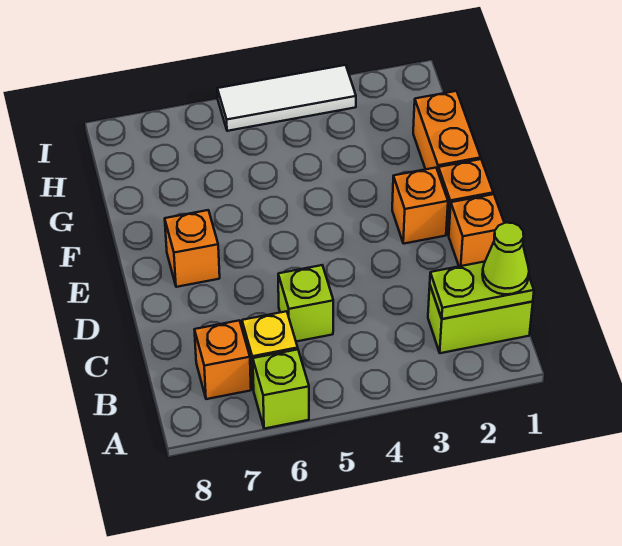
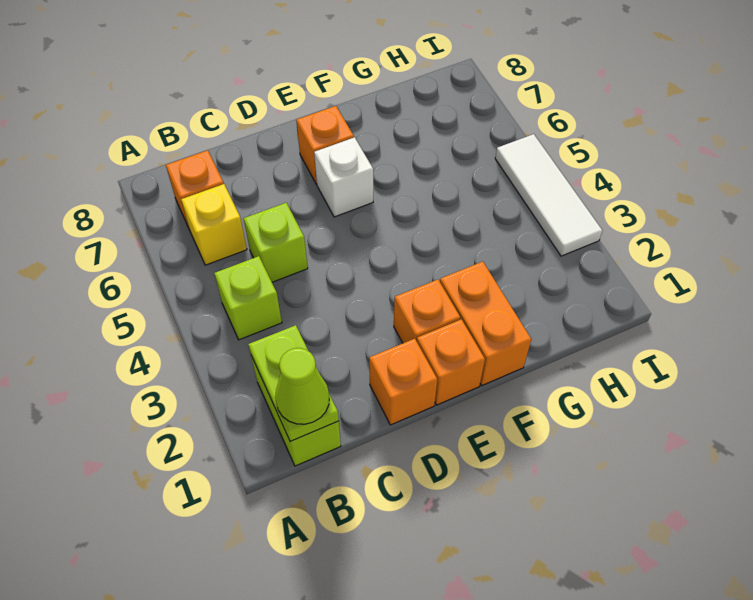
lime 1x1 brick [253,349,309,429] -> lime 1x1 brick moved to [214,256,282,340]
none -> white 1x1 brick [314,137,373,217]
orange 1x2 brick [413,91,481,170] -> orange 1x2 brick turned to [440,262,531,386]

